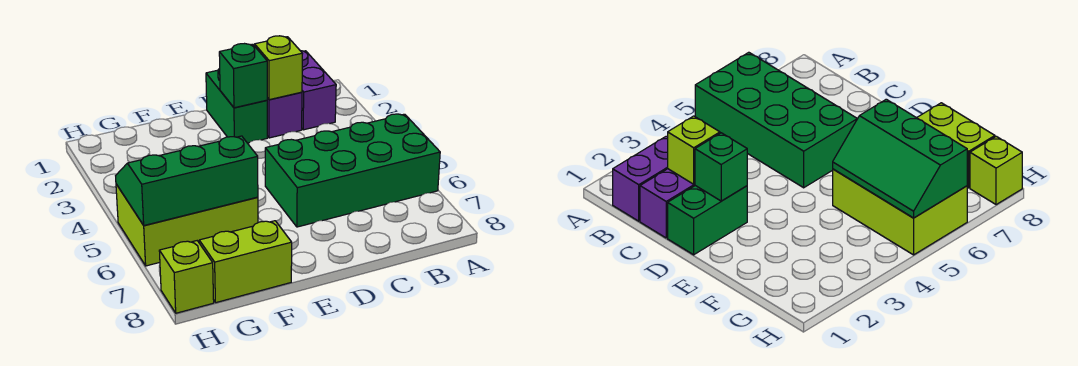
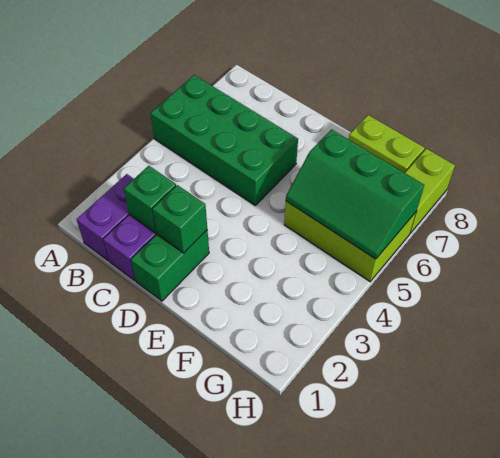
lime 1x1 brick [255,36,303,100] -> green 1x1 brick [124,166,176,233]
lime 1x1 brick [159,241,214,313] -> lime 1x2 brick [405,149,455,233]

